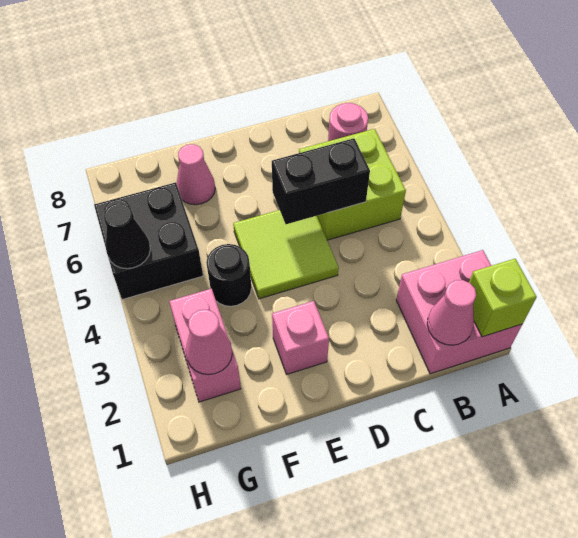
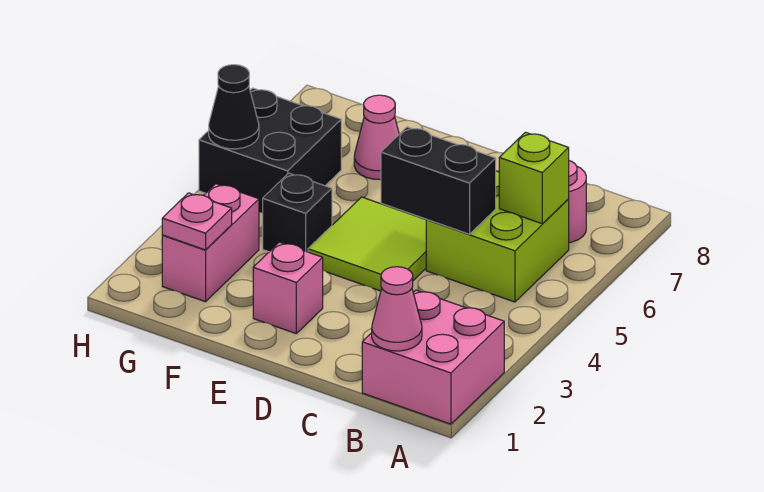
lime 1x1 brick [469,259,537,337] -> lime 1x1 brick moved to [499,132,569,224]
black 1x1 round brick [206,244,251,306] -> black 1x1 brick [263,173,332,252]
pink 1x1 cone [186,310,232,375] -> pink 1x1 plate [162,193,232,250]

